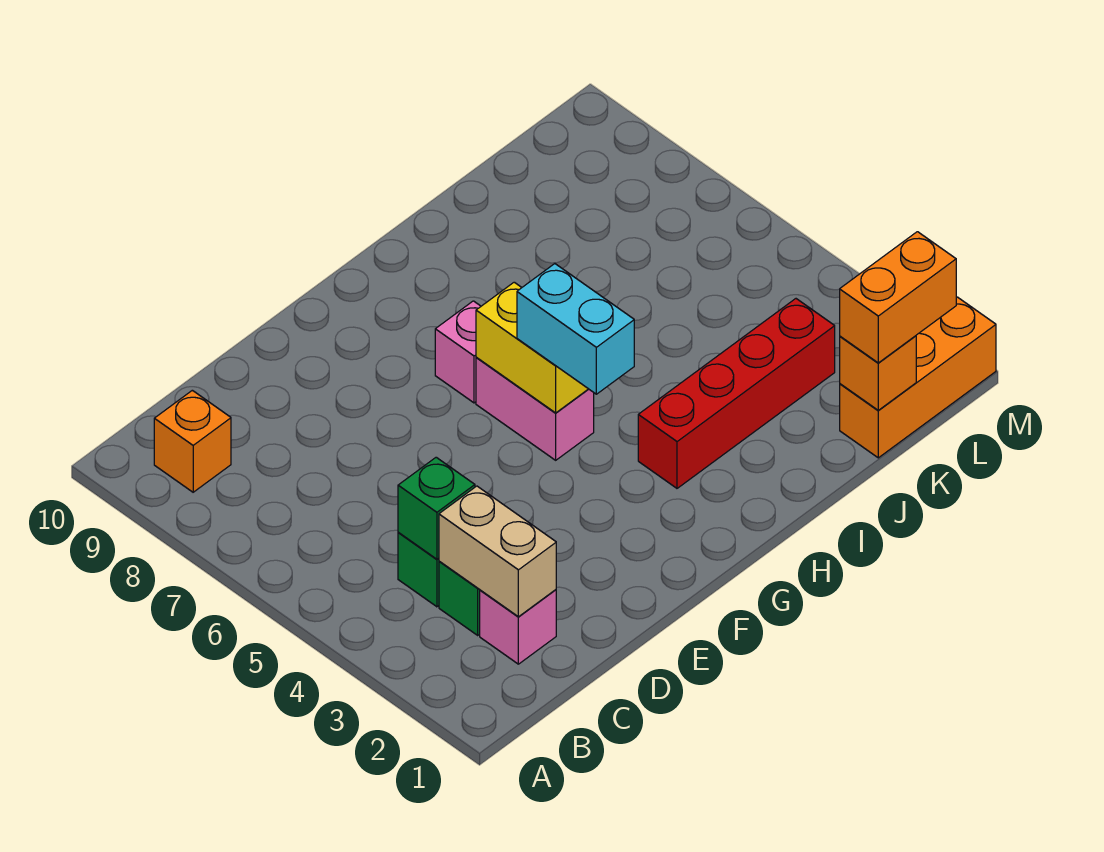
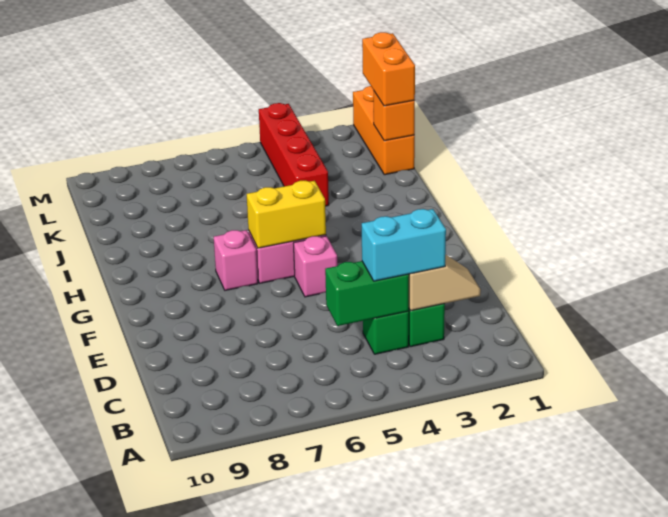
orange 1x1 brick [154,390,231,492] -> none
pink 1x1 brick [480,590,556,664] -> pink 1x1 brick moved to [293,236,337,297]
tan 1x2 brick [439,486,556,617] -> tan 1x2 slope [409,255,481,311]
green 1x1 brick [398,457,475,559] -> green 1x2 brick [325,261,409,326]
cyan 1x2 brick [517,264,634,394] -> cyan 1x2 brick moved to [362,209,446,281]
red 1x4 brick [638,299,835,488] -> red 1x4 brick moved to [259,103,329,206]

